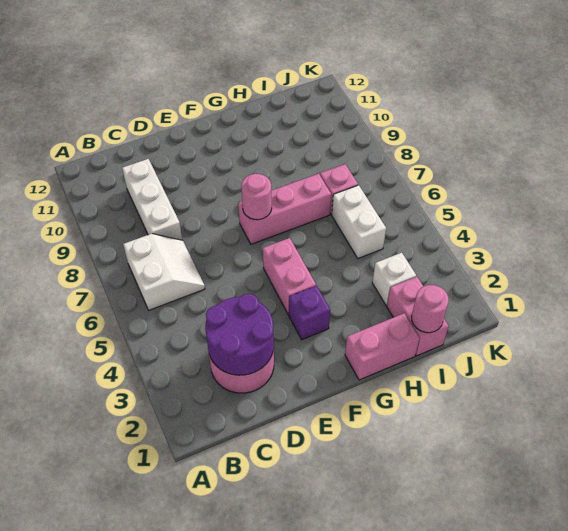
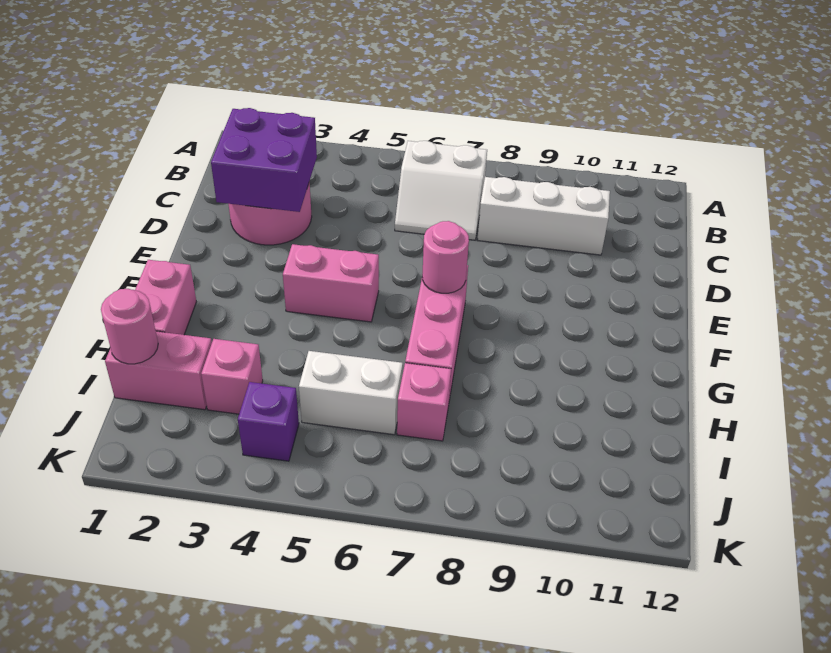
purple 2x2 round brick [205,294,274,375] -> purple 2x2 brick [211,108,317,212]
purple 1x1 brick [288,286,330,340] -> purple 1x1 brick moved to [238,382,299,461]
white 1x1 brick [372,253,416,306] -> pink 1x1 brick [201,339,263,414]

